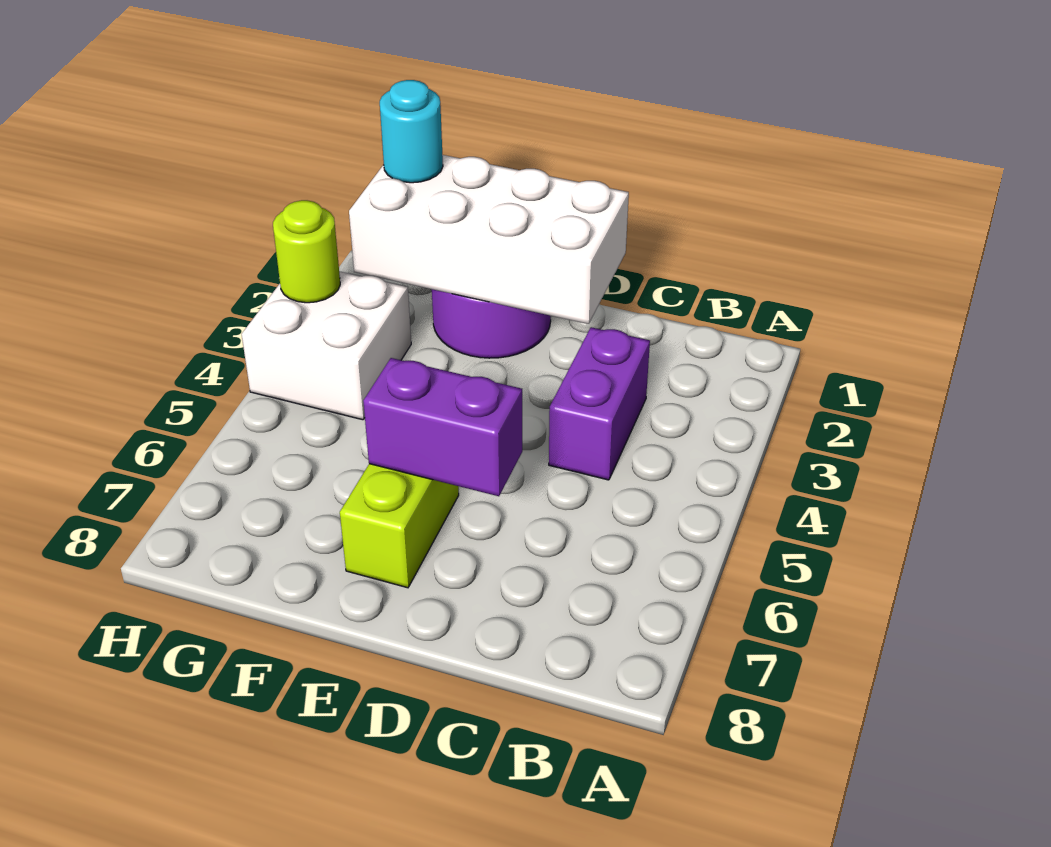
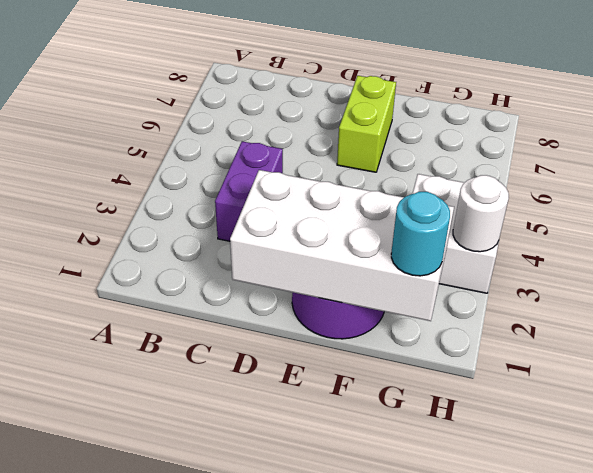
purple 1x2 brick [363,358,522,496] -> none
lime 1x1 round brick [273,200,340,303] -> white 1x1 round brick [453,175,509,252]

